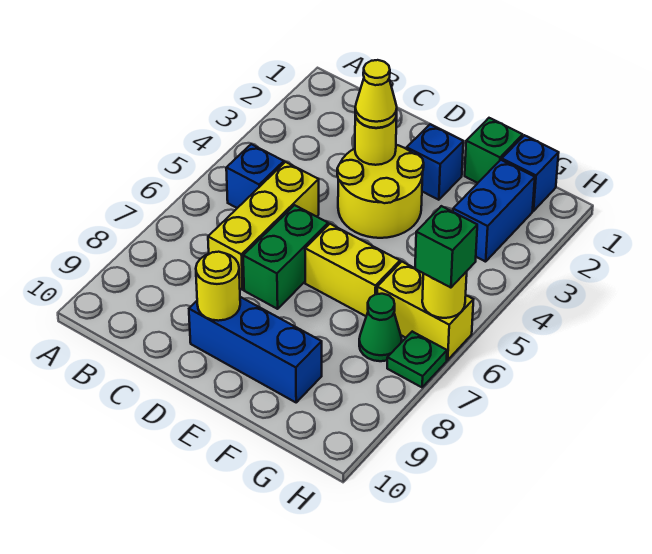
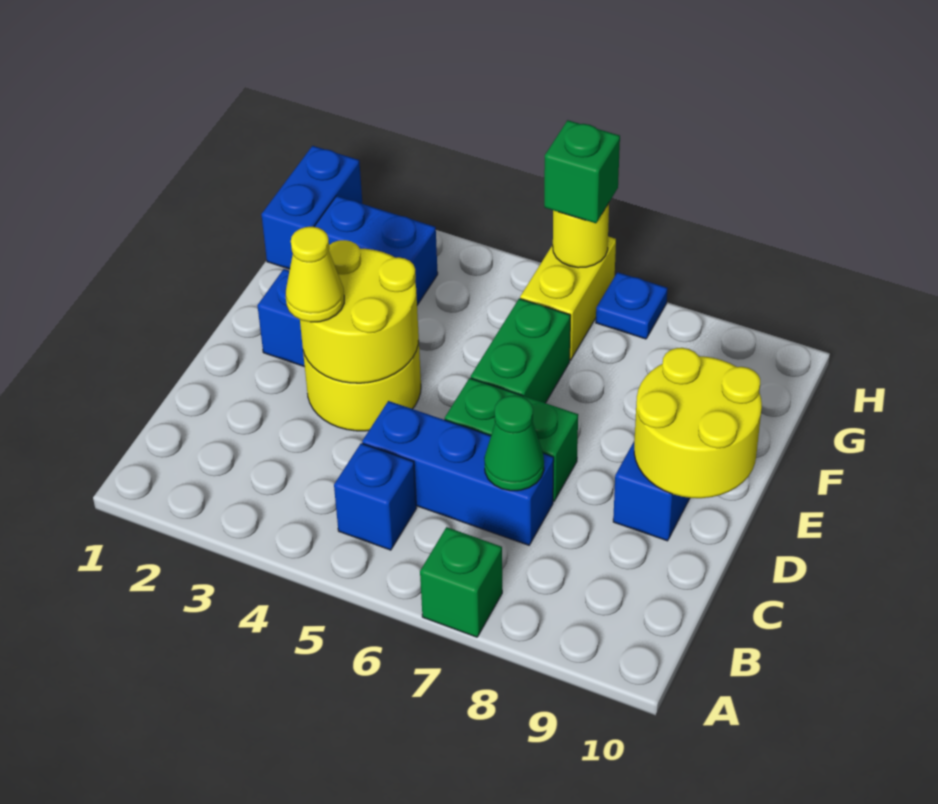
yellow 1x3 brick [208,162,319,290] -> blue 1x3 brick [362,401,554,545]
yellow 1x1 round brick [355,115,397,165] -> yellow 2x2 round brick [300,240,419,383]
yellow 1x1 round brick [196,252,240,321] -> yellow 2x2 round brick [634,348,762,498]
yellow 1x2 brick [305,224,400,316] -> green 1x2 brick [471,299,570,403]
green 1x1 brick [465,118,523,183] -> green 1x1 brick moved to [420,527,502,637]
blue 1x1 brick [502,135,559,211] -> blue 1x2 brick [261,146,362,269]
green 1x1 cone [359,294,402,361] -> green 1x1 cone moved to [484,395,544,491]
green 1x1 plate [387,332,447,387] -> blue 1x1 plate [596,272,668,339]

